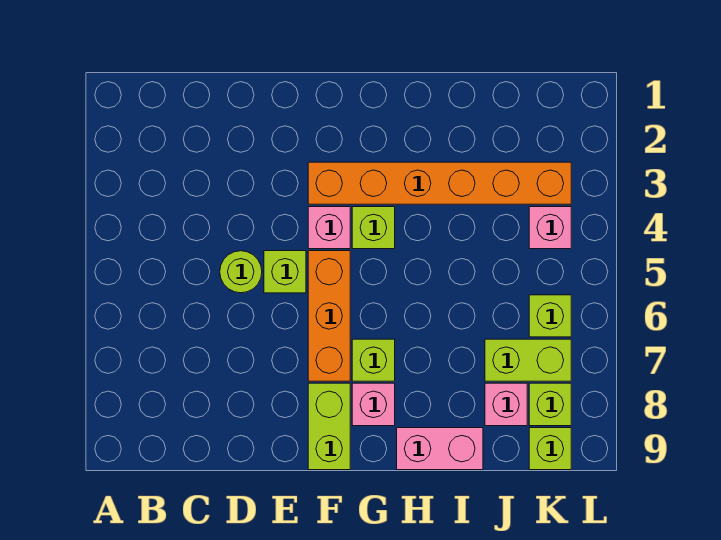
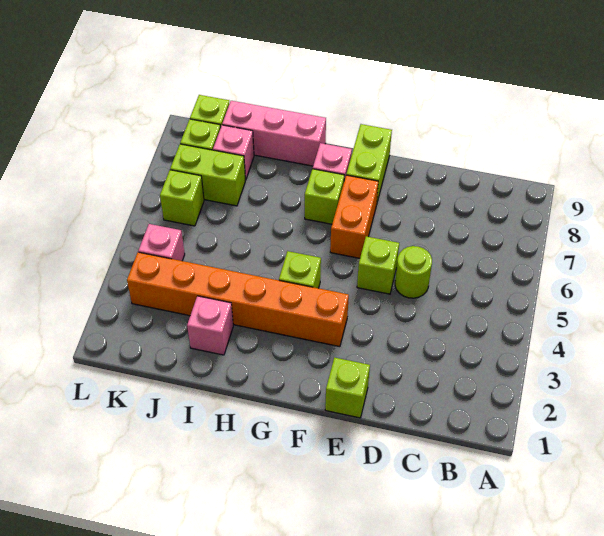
none -> lime 1x1 brick [325,357,370,418]
pink 1x1 brick [308,207,350,249] -> pink 1x1 brick moved to [187,296,233,355]
orange 1x3 brick [308,251,350,381] -> orange 1x2 brick [330,175,378,258]
pink 1x2 brick [397,428,483,470] -> pink 1x3 brick [222,101,326,166]

